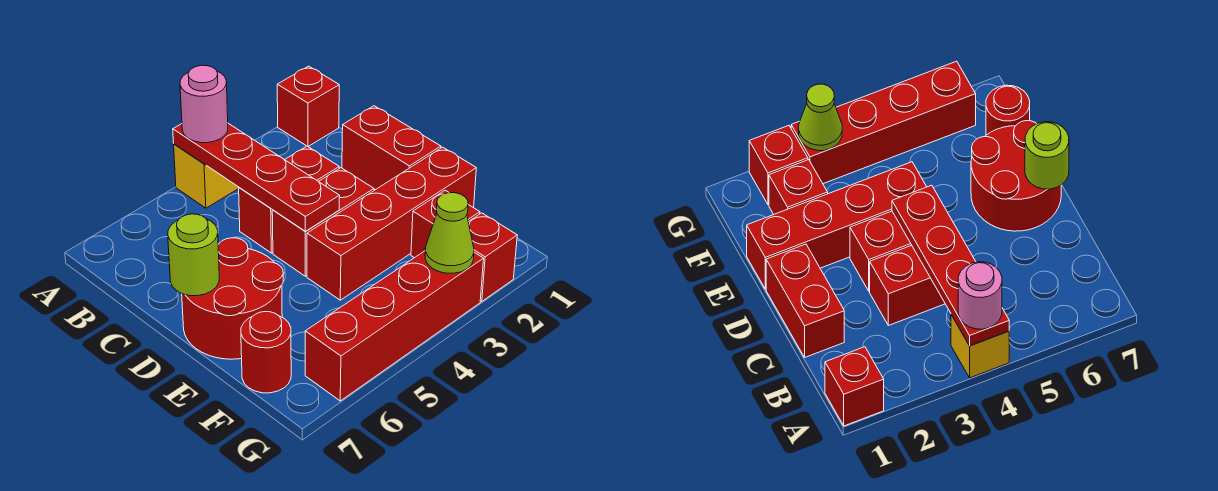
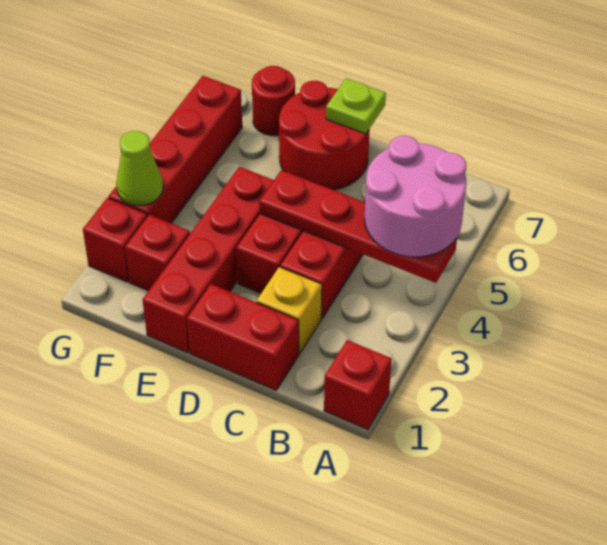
yellow 1x1 brick [174,144,239,208] -> yellow 1x1 brick moved to [257,267,322,354]
pink 1x1 round brick [180,65,228,143] -> pink 2x2 round brick [365,136,466,257]
lime 1x1 round brick [168,214,219,296] -> lime 1x1 plate [326,78,386,134]

